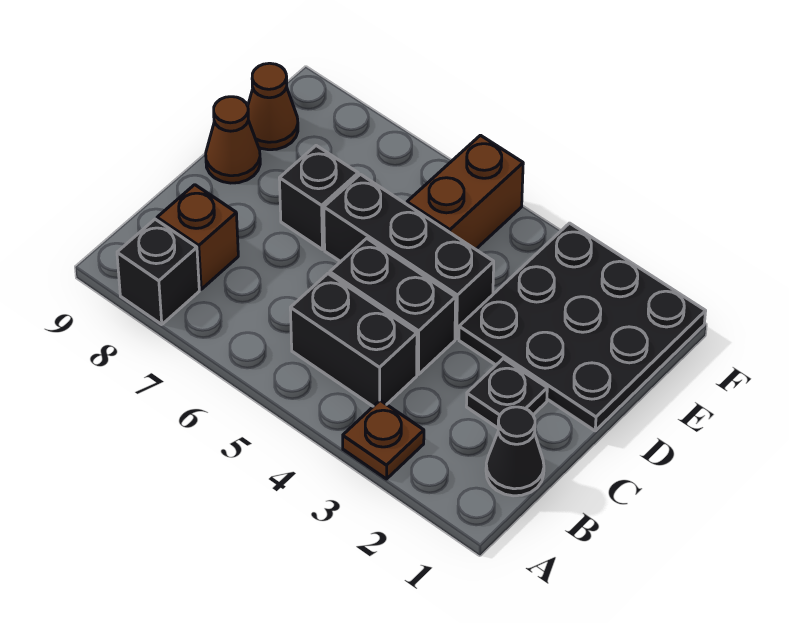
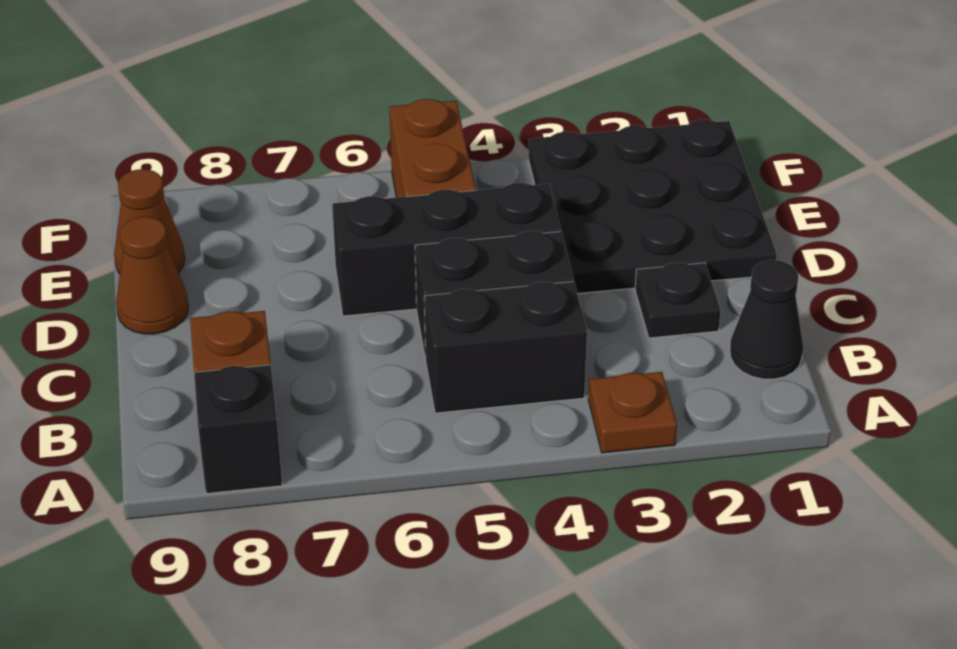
black 1x1 brick [279,146,358,250] -> none

